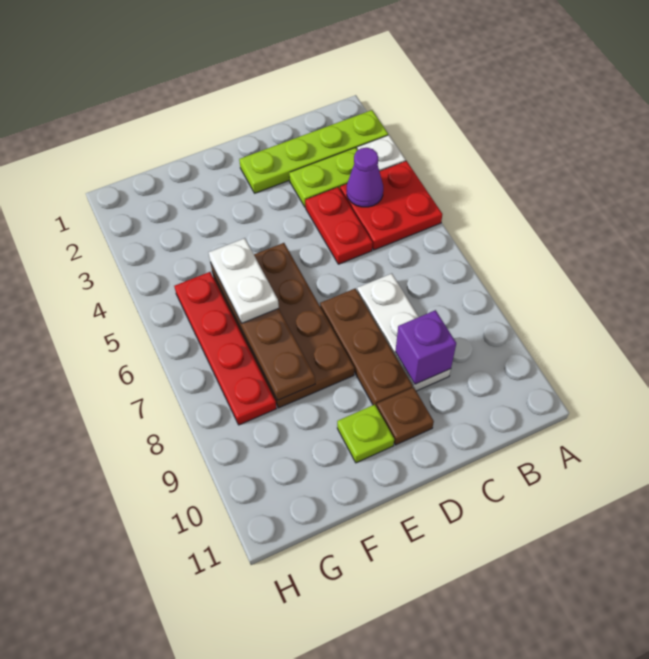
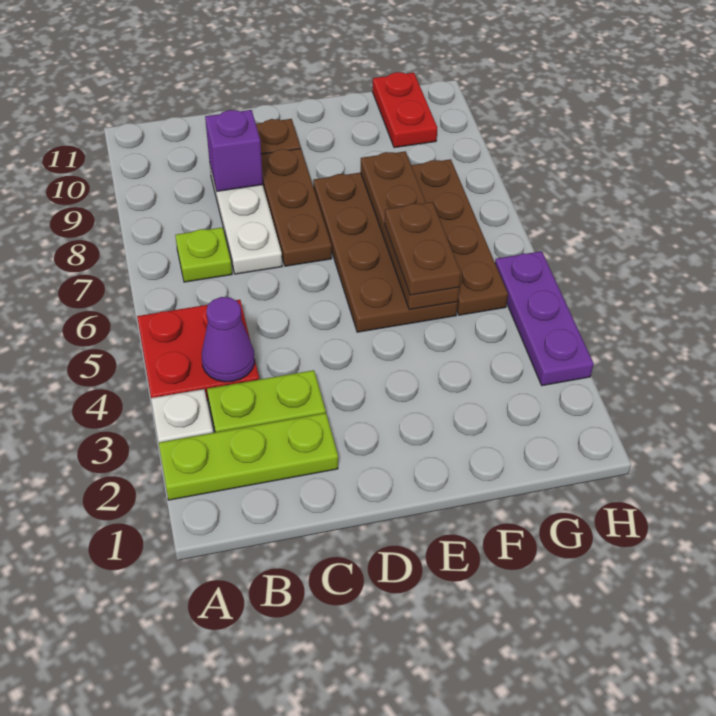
lime 1x4 plate [239,110,388,193] -> lime 1x3 plate [159,413,338,500]
red 1x2 plate [305,187,373,264] -> red 1x2 plate moved to [372,72,437,148]
lime 1x1 plate [337,405,394,463] -> lime 1x1 plate moved to [175,227,232,282]
white 1x2 plate [209,238,279,323] -> brown 1x2 plate [385,202,461,295]
red 1x4 plate [174,272,277,425] -> brown 1x4 plate [411,159,508,315]
none -> purple 1x3 plate [495,251,594,386]

